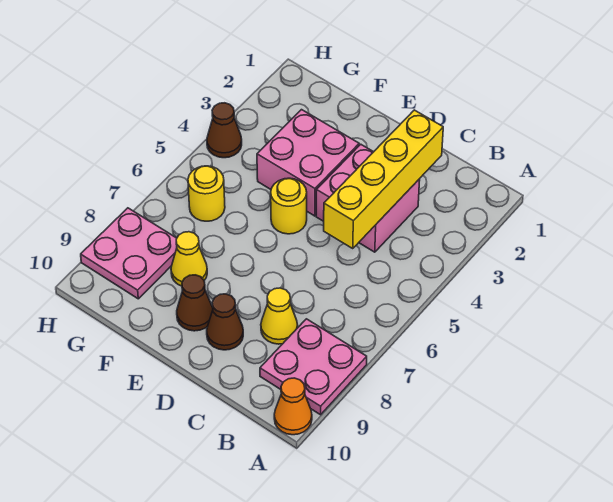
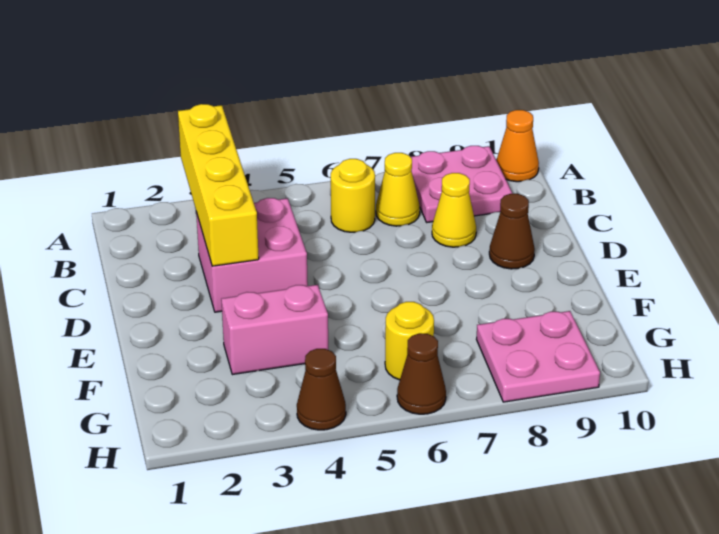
yellow 1x4 brick [324,110,443,248] -> yellow 1x4 brick turned to [178,104,259,266]
pink 2x2 brick [257,110,359,216] -> pink 1x2 brick [221,285,328,375]
yellow 1x1 round brick [271,178,307,234] -> yellow 1x1 round brick moved to [331,159,375,232]
brown 1x1 cone [177,275,213,331] -> brown 1x1 cone moved to [397,333,446,414]
yellow 1x1 cone [171,232,207,286] -> yellow 1x1 cone moved to [376,153,420,226]

